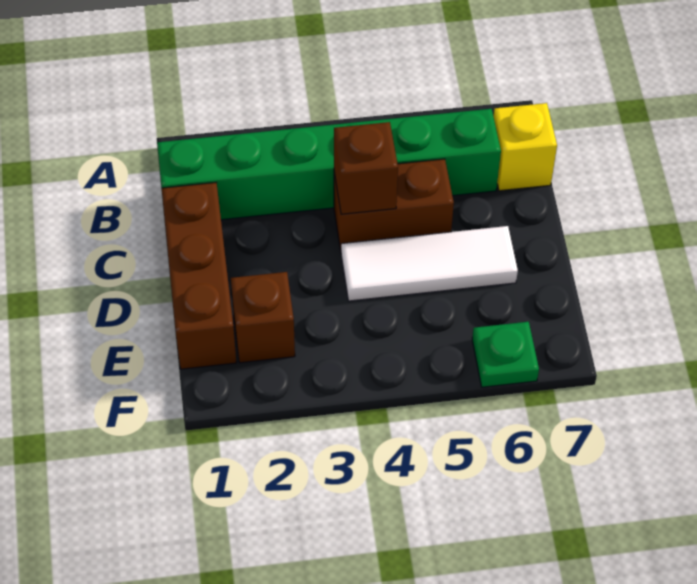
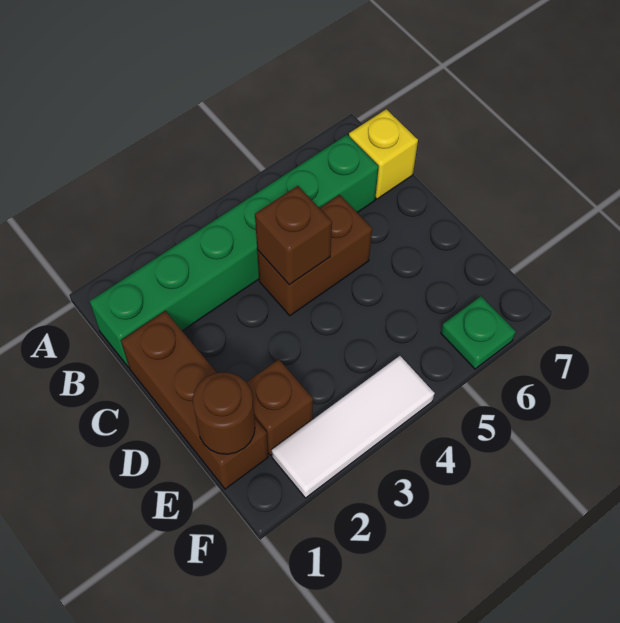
white 1x3 tile [341,226,518,301] -> white 1x3 tile moved to [272,356,435,498]
none -> brown 1x1 round brick [193,372,255,454]

